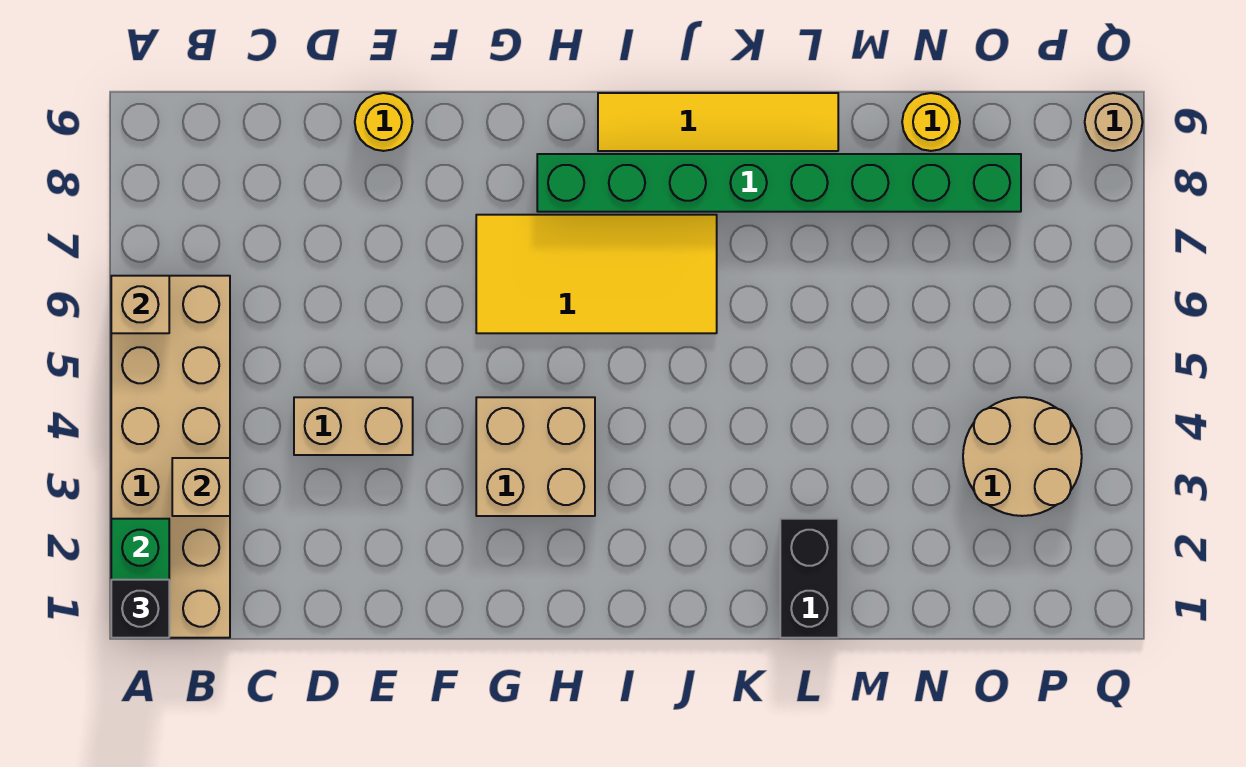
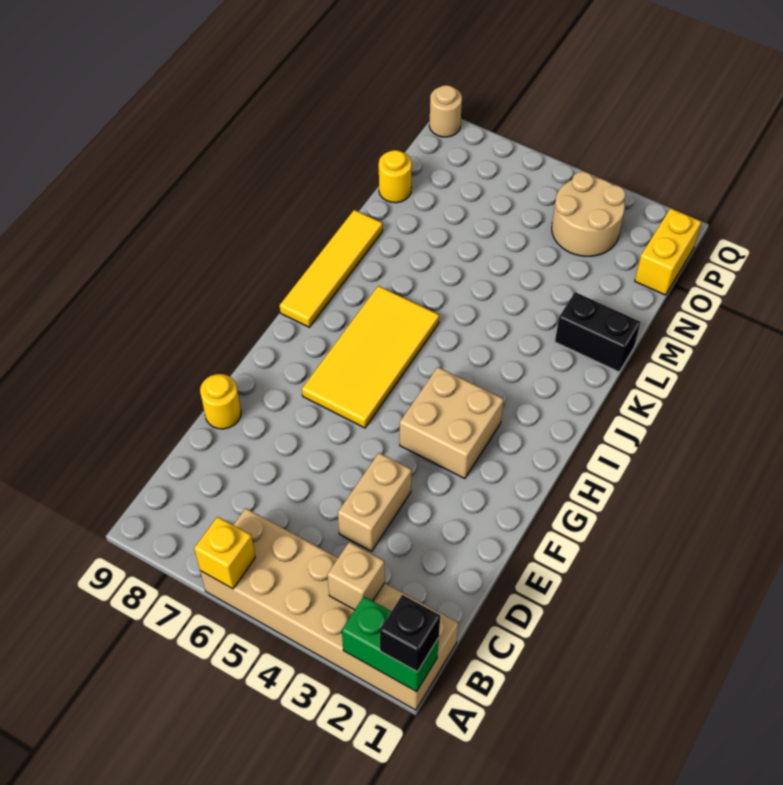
tan 1x1 brick [111,276,169,333] -> yellow 1x1 brick [194,517,255,589]
green 1x8 brick [537,154,1021,212] -> none
none -> yellow 1x2 brick [635,208,702,295]

